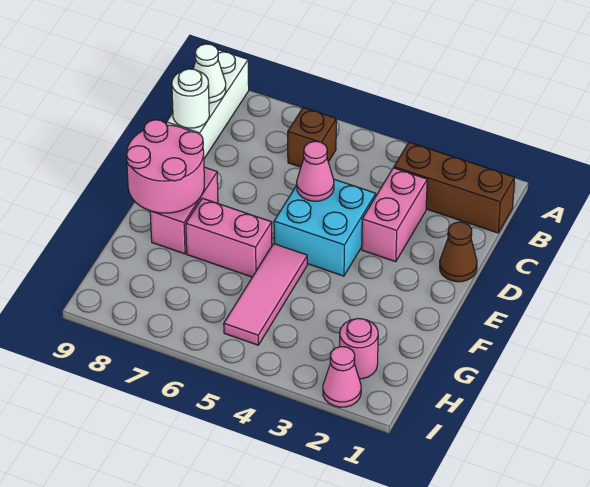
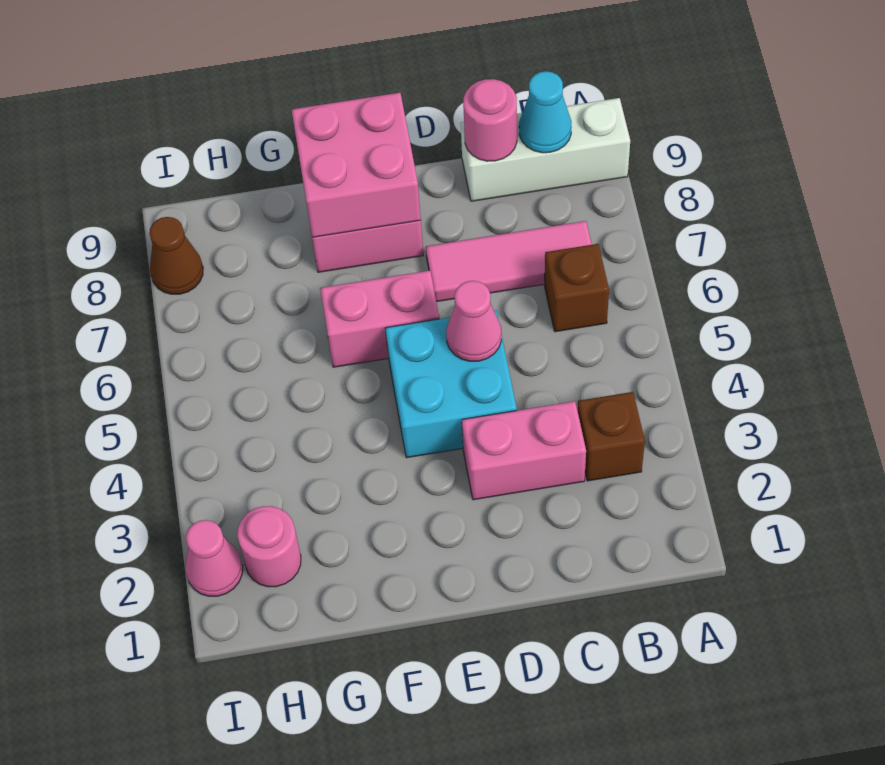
brown 1x3 brick [394,142,515,233] -> brown 1x1 brick [578,392,645,481]
white 1x1 cone [193,44,226,103] -> cyan 1x1 cone [519,71,571,153]
white 1x1 round brick [172,69,209,128] -> pink 1x1 round brick [463,79,517,161]
brown 1x1 cone [440,222,477,282] -> brown 1x1 cone moved to [149,217,203,294]
pink 2x2 round brick [127,120,204,213] -> pink 2x2 brick [292,93,421,237]
pink 1x3 tile [224,244,307,345] -> pink 1x3 tile moved to [426,221,592,302]
pink 1x2 brick [186,198,272,277] -> pink 1x2 brick turned to [320,270,439,367]

